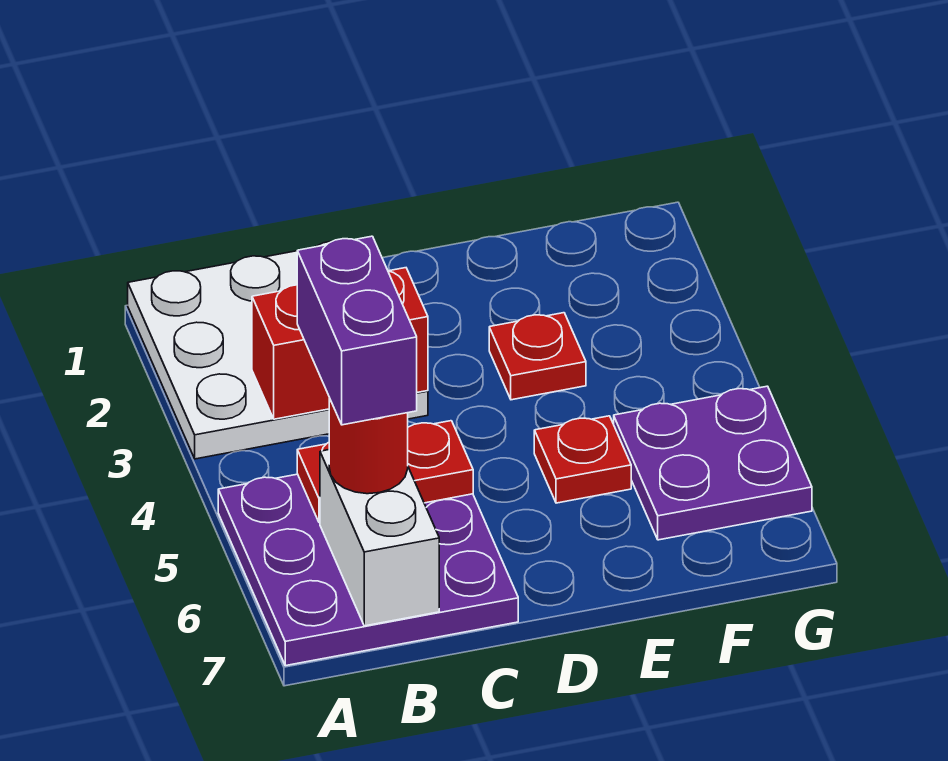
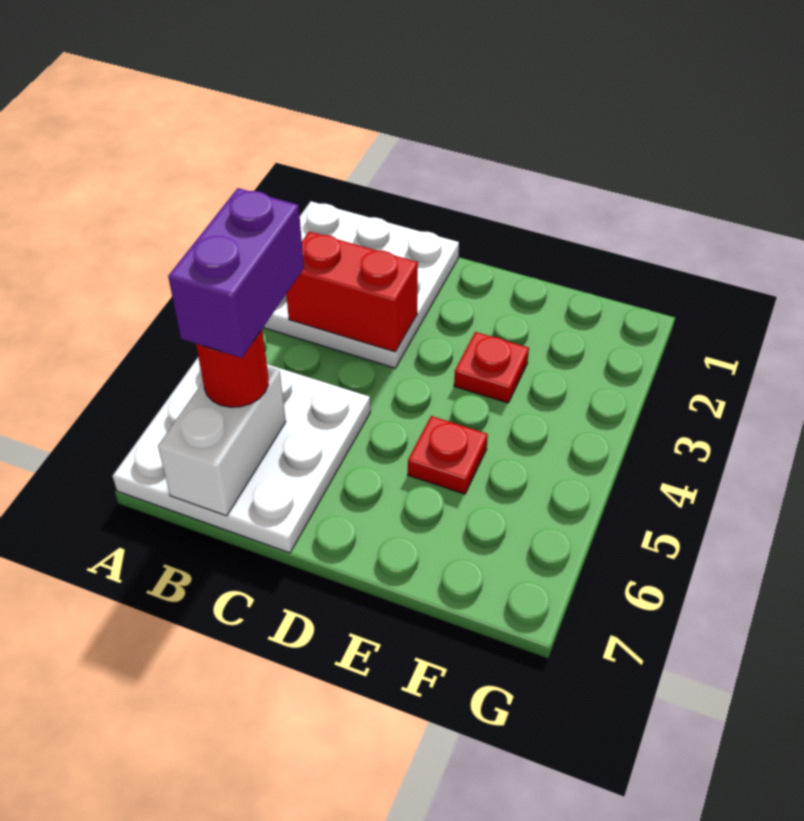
purple 3x3 plate [218,474,518,666] -> white 3x3 plate [113,358,370,553]
red 1x2 plate [297,421,473,523] -> none
purple 2x2 plate [614,386,812,540] -> none

